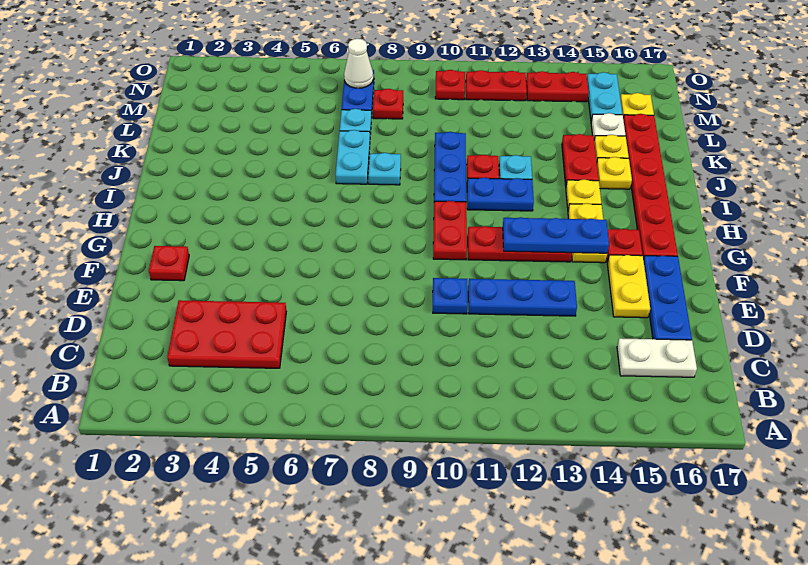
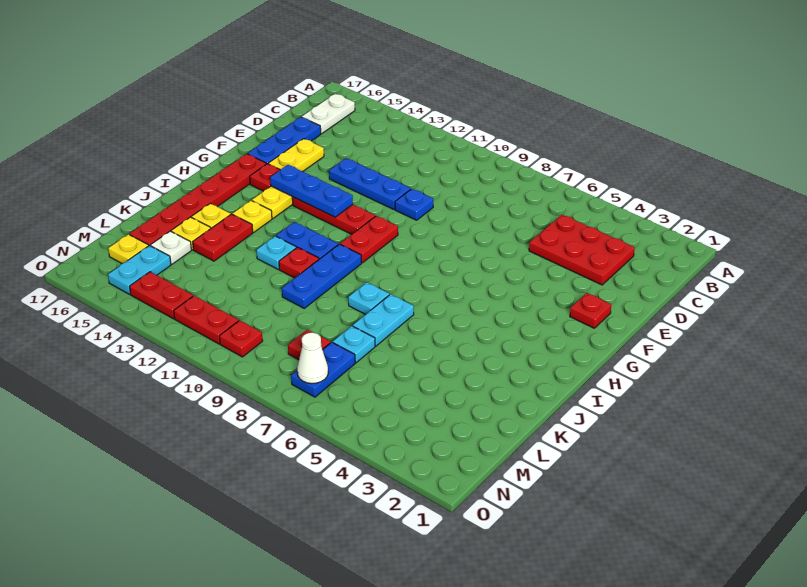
white 1x2 plate [617,338,697,377] -> white 1x2 plate turned to [302,94,355,134]

